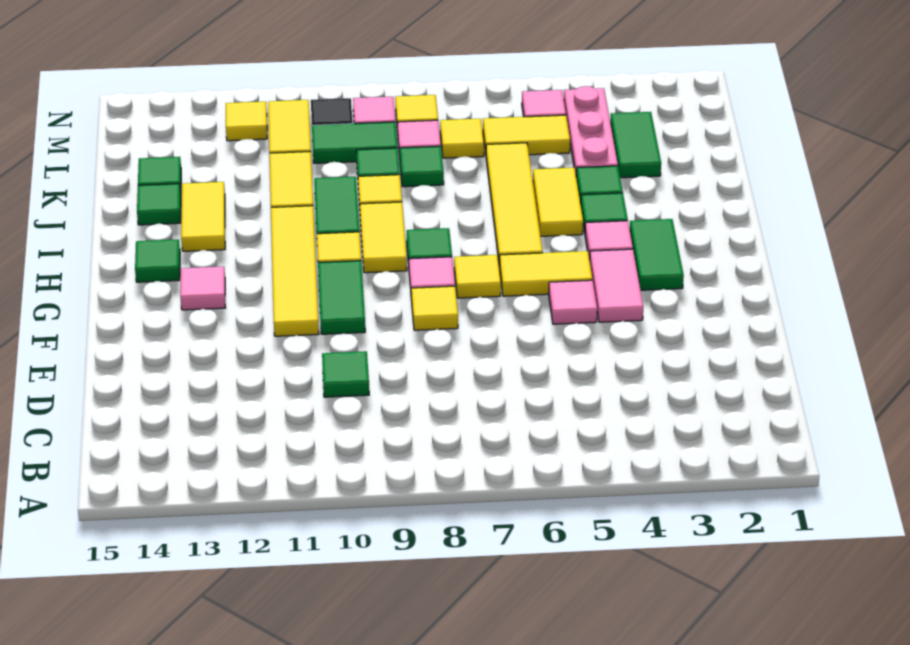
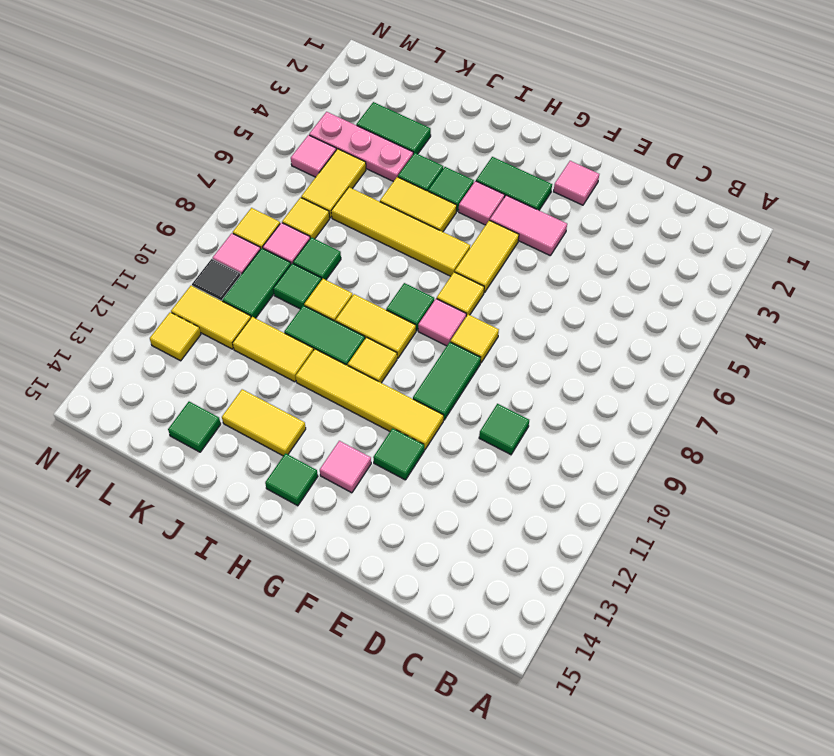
pink 1x1 tile [549,280,597,324] -> pink 1x1 tile moved to [554,161,599,205]
green 1x2 tile [318,261,365,334] -> green 1x2 tile turned to [413,342,481,420]
green 1x1 tile [137,184,181,225] -> green 1x1 tile moved to [373,428,424,480]

